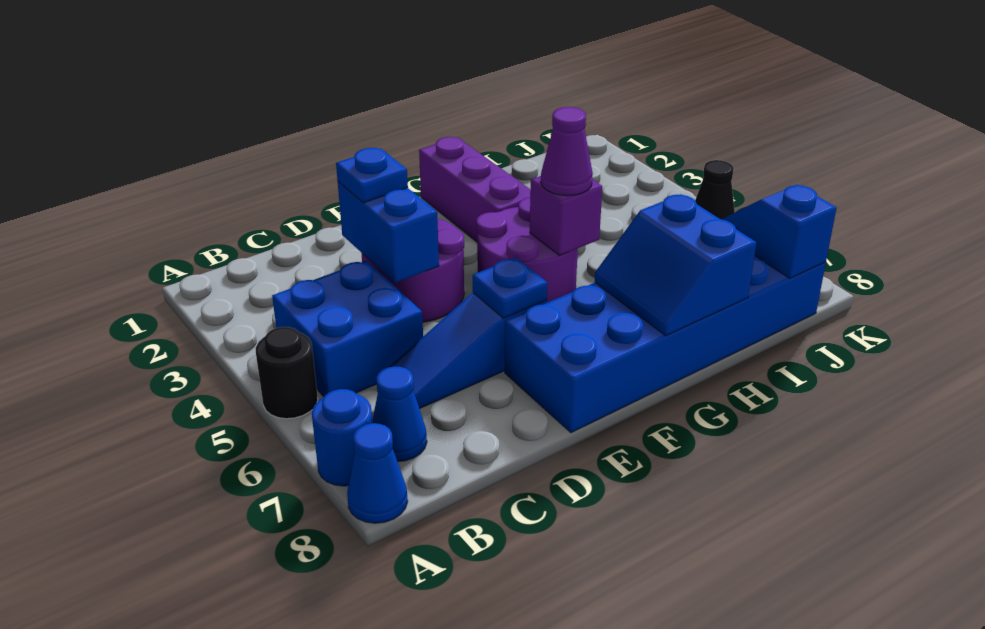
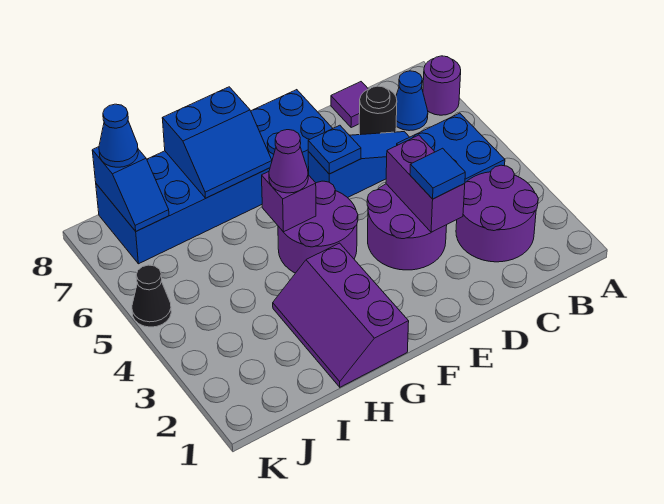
black 1x1 round brick [256,327,318,419] -> black 1x1 round brick moved to [359,86,397,135]
blue 1x1 round brick [312,389,372,486] -> purple 1x1 round brick [423,56,461,115]
blue 1x1 cone [347,423,408,523] -> blue 1x1 cone moved to [99,104,138,167]
none -> purple 2x2 round brick [456,165,538,262]
none -> purple 1x1 tile [331,82,368,128]
blue 1x2 brick [338,182,439,283] -> purple 1x2 brick [386,135,465,232]
blue 1x1 plate [336,148,408,203] -> blue 1x1 tile [410,148,465,199]
blue 2x2 slope [595,194,757,336] -> blue 2x2 slope turned to [162,87,272,198]

